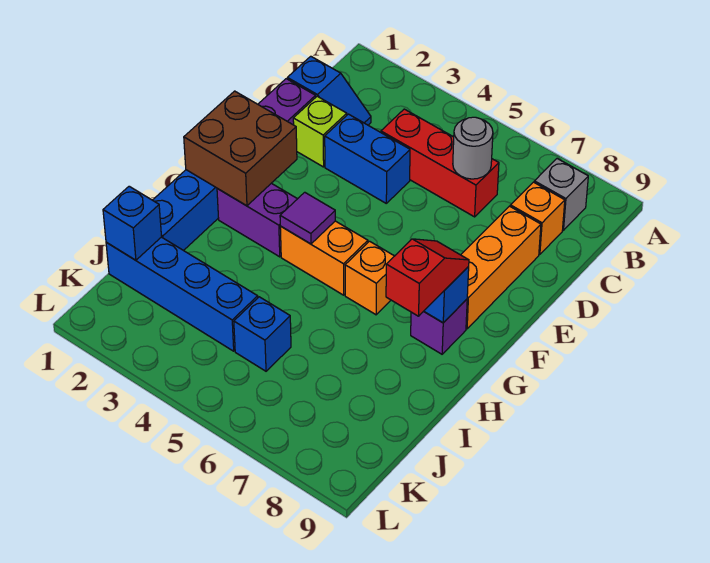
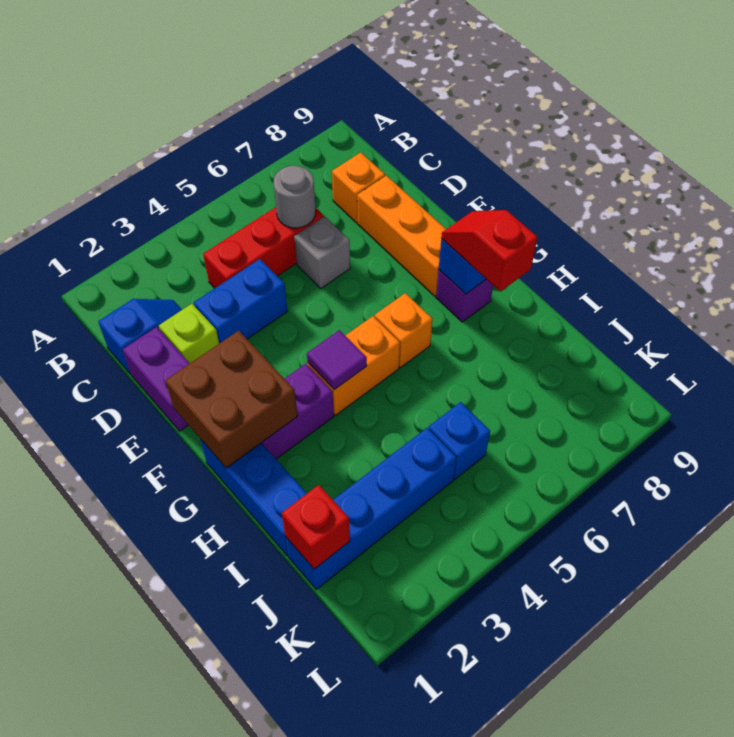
grey 1x1 brick [534,159,588,230] -> grey 1x1 brick moved to [294,216,350,288]
blue 1x1 brick [103,186,162,260] -> red 1x1 brick [282,485,350,569]

